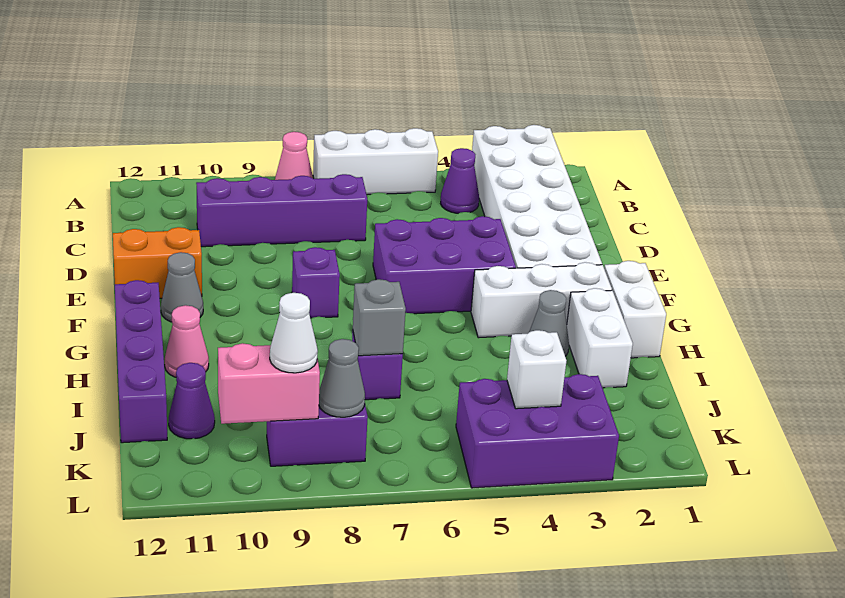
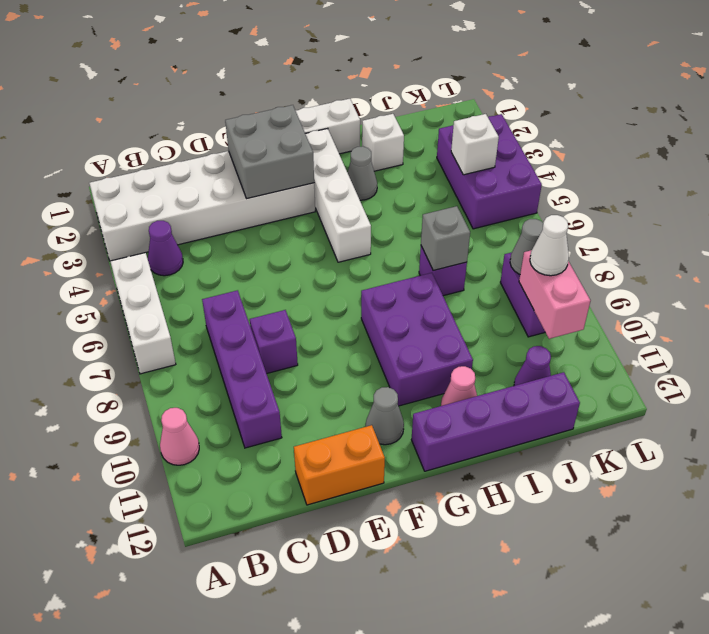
pink 1x1 cone [275,132,313,180] -> pink 1x1 cone moved to [160,408,199,465]
none -> grey 2x2 brick [225,105,314,198]
purple 2x3 brick [373,216,516,314] -> purple 2x3 brick moved to [361,273,473,406]
orange 1x2 brick [113,227,202,298] -> orange 1x2 brick turned to [294,425,385,505]
purple 1x1 brick [292,247,340,318] -> purple 1x1 brick moved to [250,310,298,374]
white 1x3 brick [471,262,612,338] -> white 1x4 brick [305,128,371,262]
white 1x2 brick [567,288,633,388] -> white 1x1 brick [362,114,404,171]

